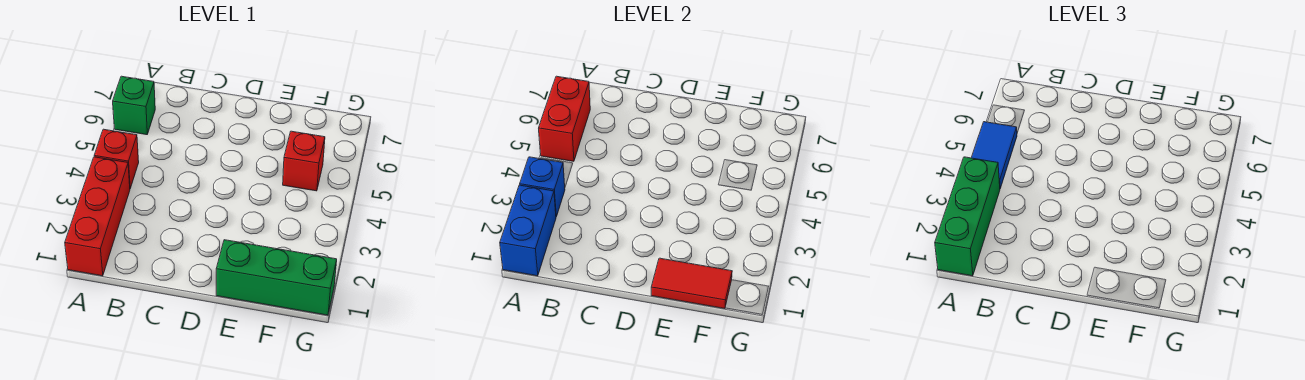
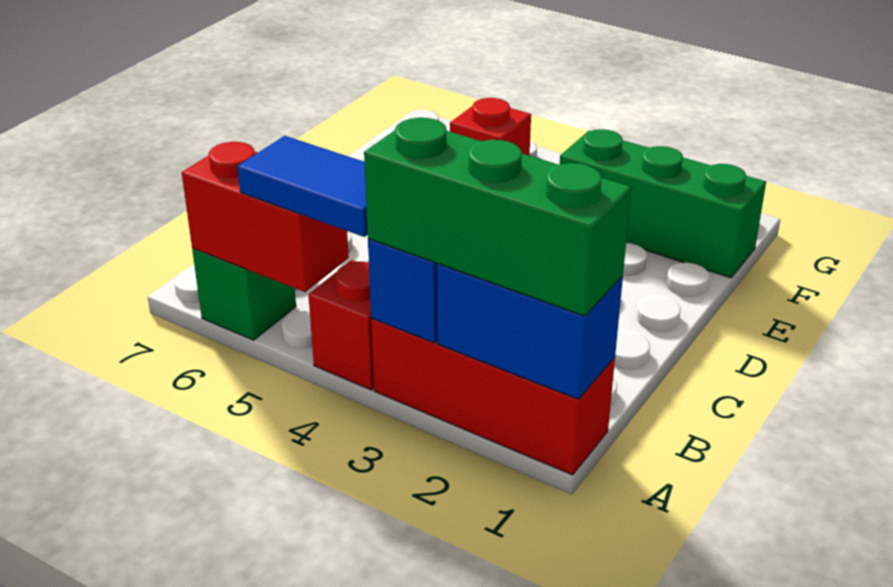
green 1x3 brick [216,240,337,315] -> green 1x3 brick turned to [560,129,766,278]
red 1x2 tile [651,258,732,309] -> none

